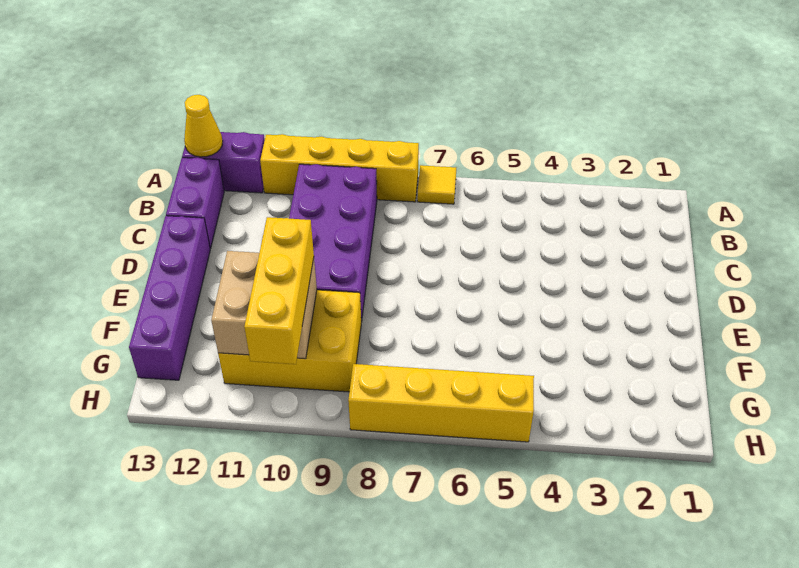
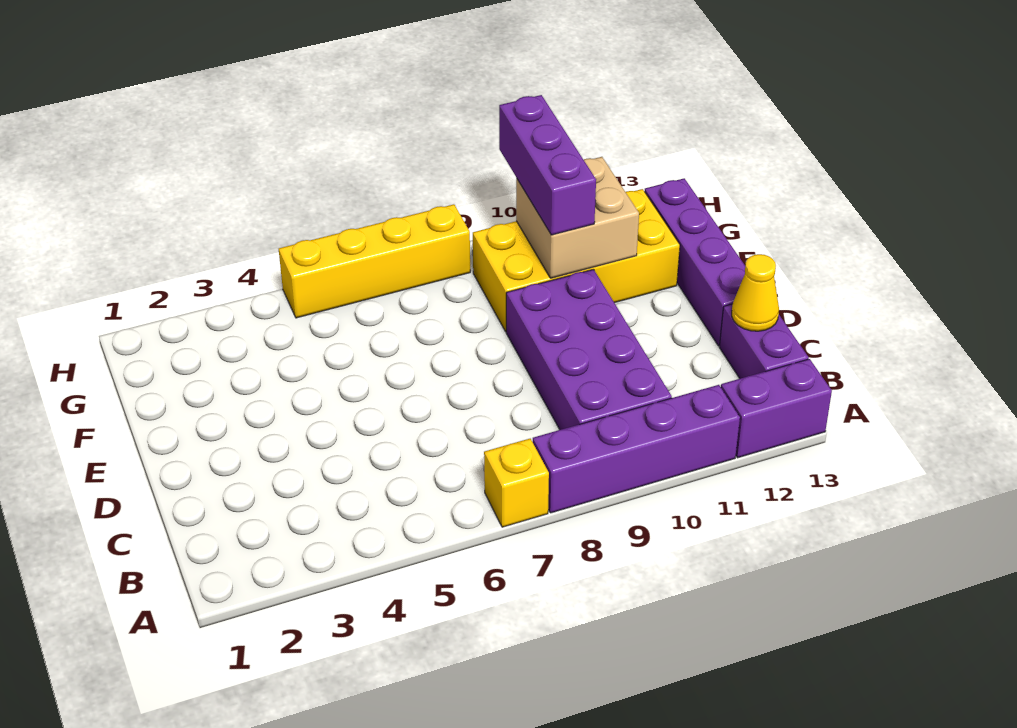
yellow 1x1 tile [417,165,456,204] -> yellow 1x1 brick [484,439,549,527]
yellow 1x4 brick [260,134,419,202] -> purple 1x4 brick [533,385,740,513]
yellow 1x1 cone [184,95,223,157] -> yellow 1x1 cone moved to [732,254,779,331]
yellow 2x3 brick [218,290,361,392] -> yellow 2x4 brick [473,189,680,332]
yellow 1x3 brick [244,217,314,364] -> purple 1x3 brick [499,95,596,235]

